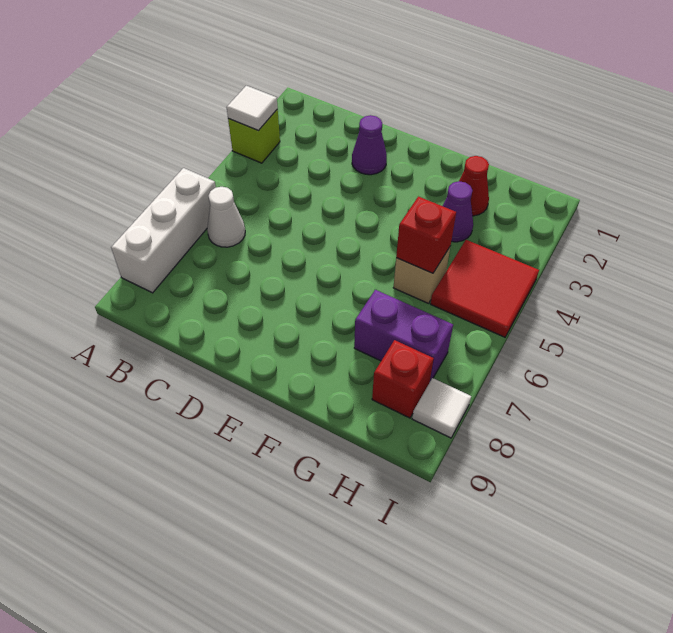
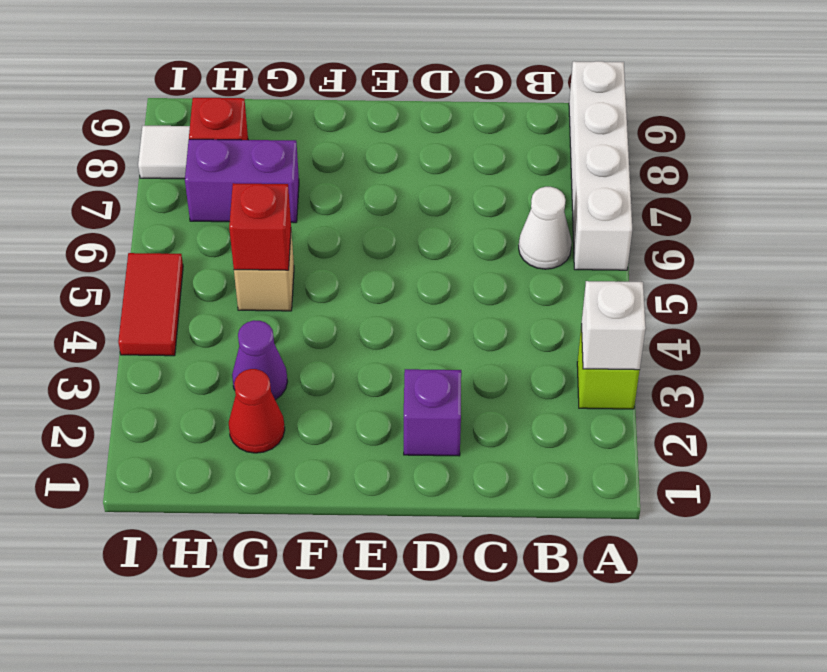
white 1x1 tile [227,86,278,131] -> white 1x1 brick [581,281,646,370]
white 1x3 brick [111,168,216,293] -> white 1x4 brick [569,61,632,270]
purple 1x1 cone [352,115,387,175] -> purple 1x1 brick [404,369,461,456]
red 2x2 tile [430,240,539,337] -> red 1x2 tile [118,253,183,356]

